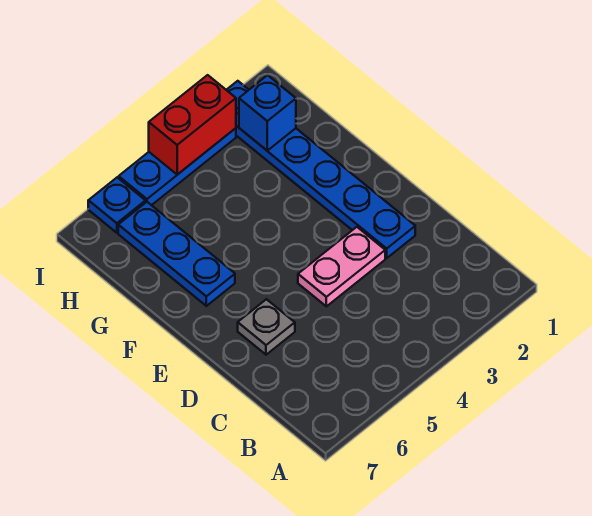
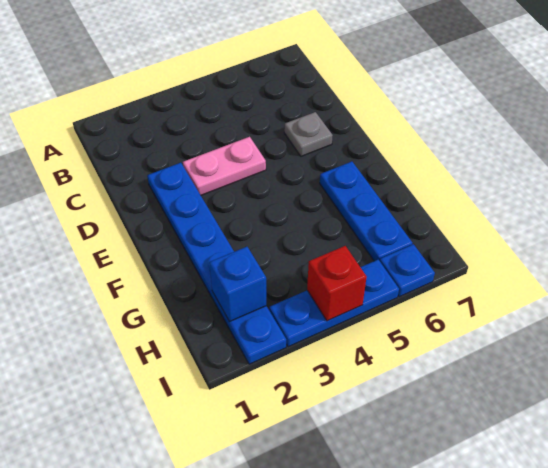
red 1x2 brick [149,75,236,175] -> red 1x1 brick [307,246,367,321]

